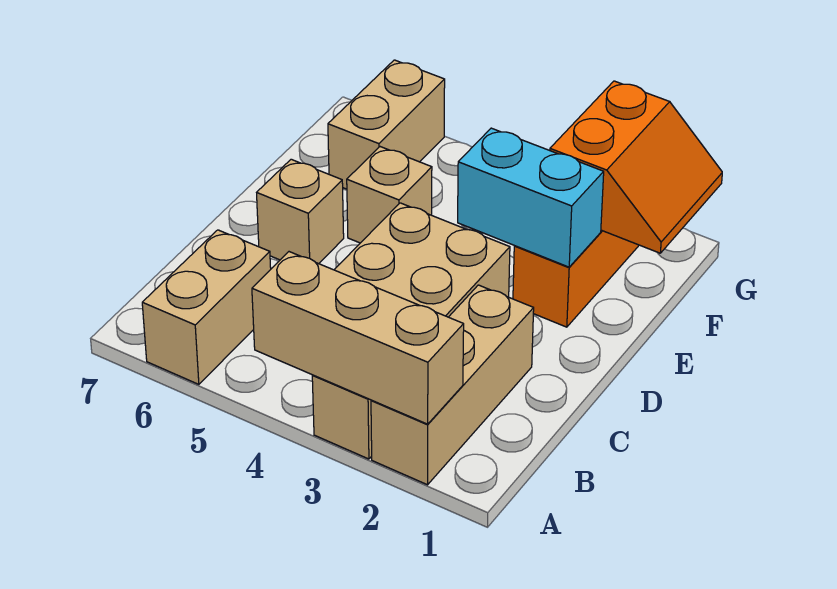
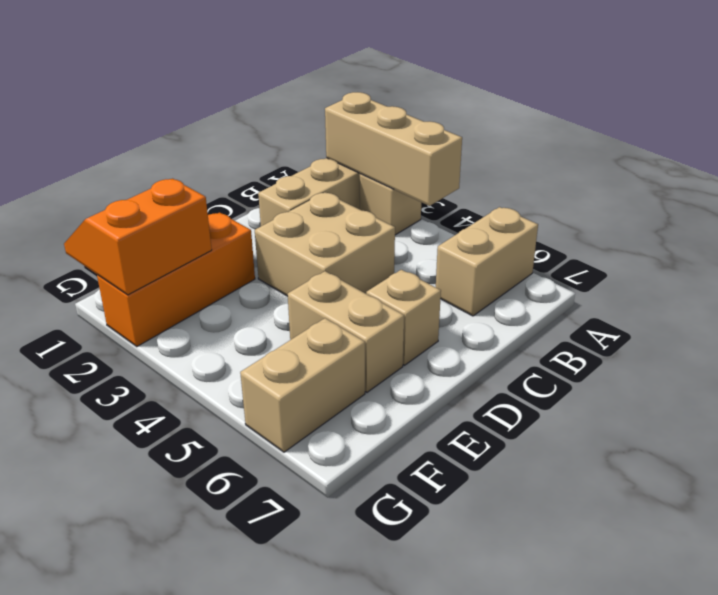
cyan 1x2 brick [458,128,604,267] -> none
tan 1x1 brick [347,147,432,243] -> tan 1x2 brick [288,271,404,392]

